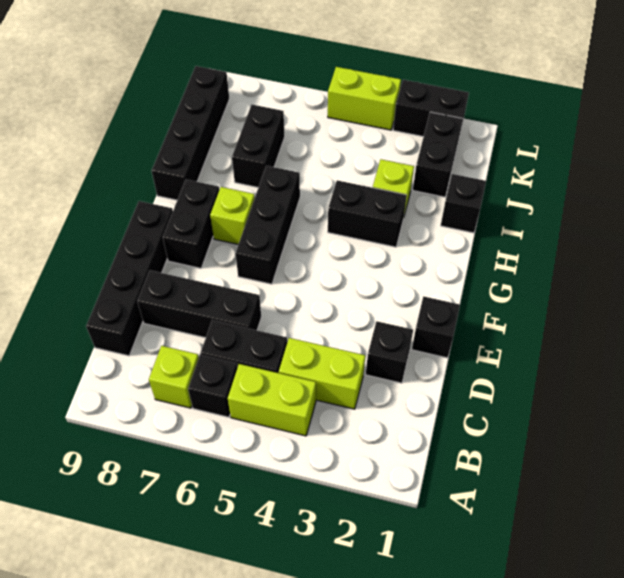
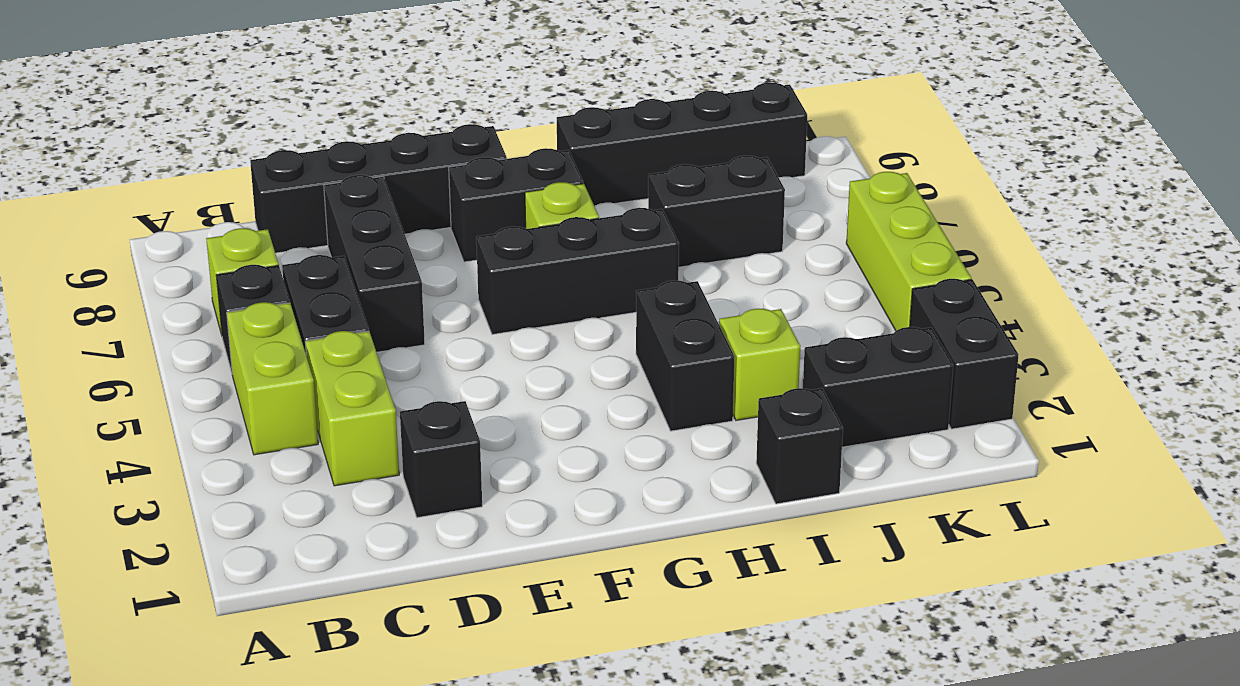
black 1x1 brick [412,296,460,358] -> none
lime 1x2 brick [328,67,401,130] -> lime 1x3 brick [846,172,971,331]

